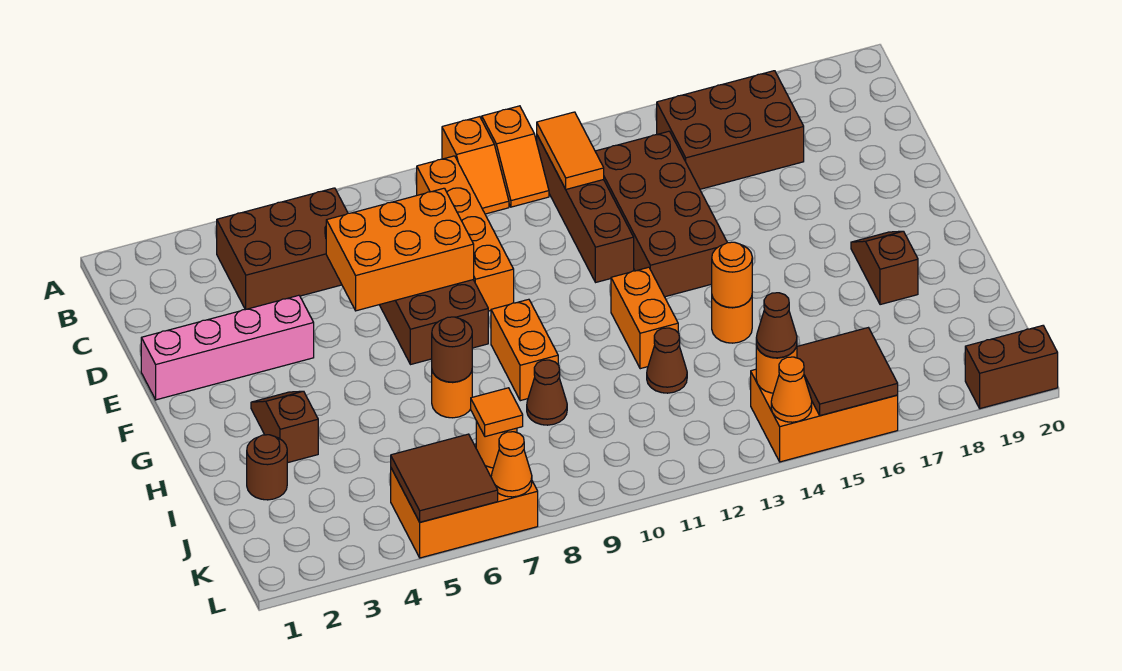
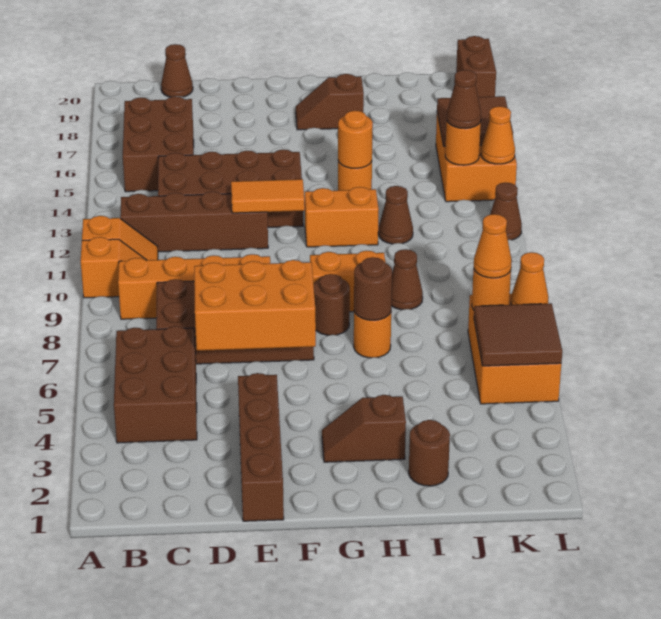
orange 1x2 tile [537,112,604,189] -> orange 1x2 tile moved to [231,179,305,213]
none -> brown 1x1 cone [161,44,193,97]
orange 2x3 brick [326,188,474,311] -> orange 2x3 brick turned to [194,260,316,351]
pink 1x4 brick [141,295,314,400] -> brown 1x4 brick [238,373,284,521]
none -> brown 1x1 round brick [313,274,350,335]
orange 1x1 tile [471,388,523,437] -> orange 1x1 cone [474,214,512,278]
none -> brown 1x1 cone [490,182,522,240]

